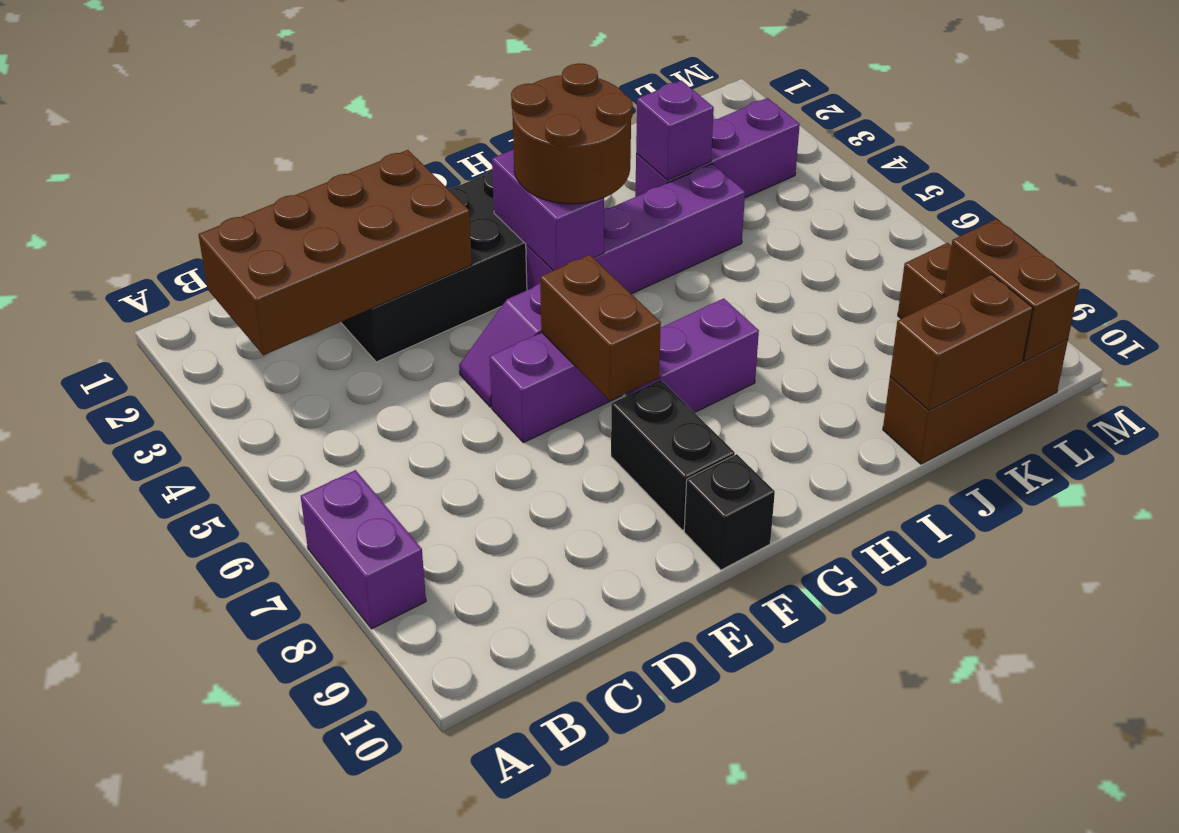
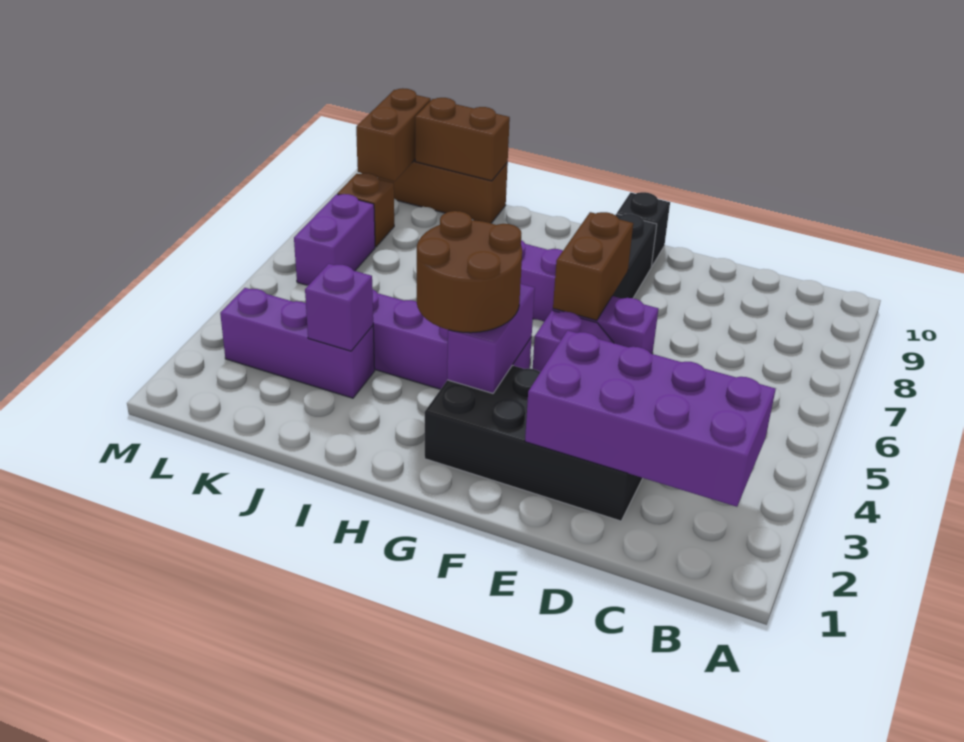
purple 1x2 brick [301,470,426,629] -> purple 1x2 brick moved to [294,194,375,285]
brown 2x4 brick [198,150,472,355] -> purple 2x4 brick [525,330,776,507]

